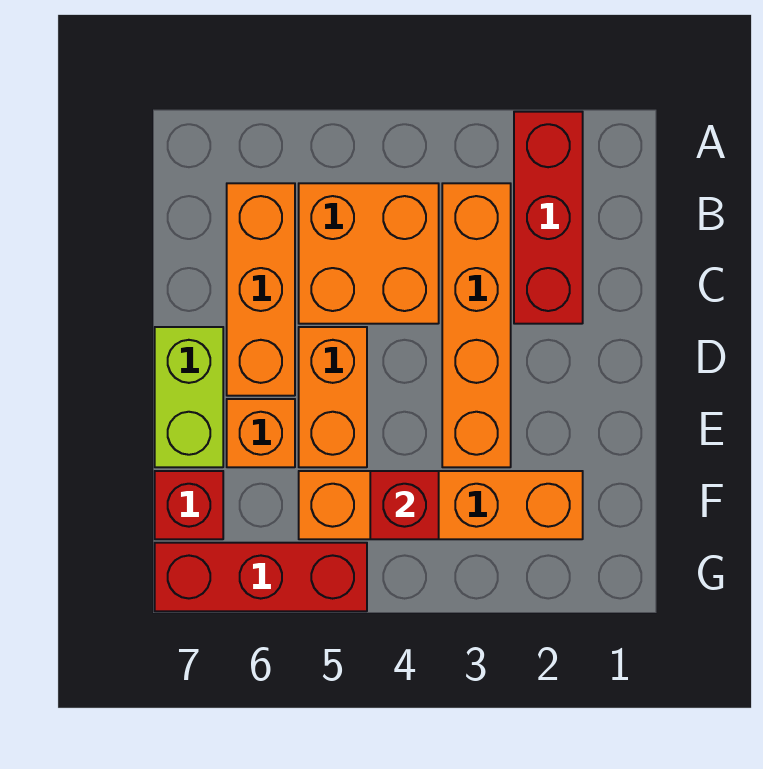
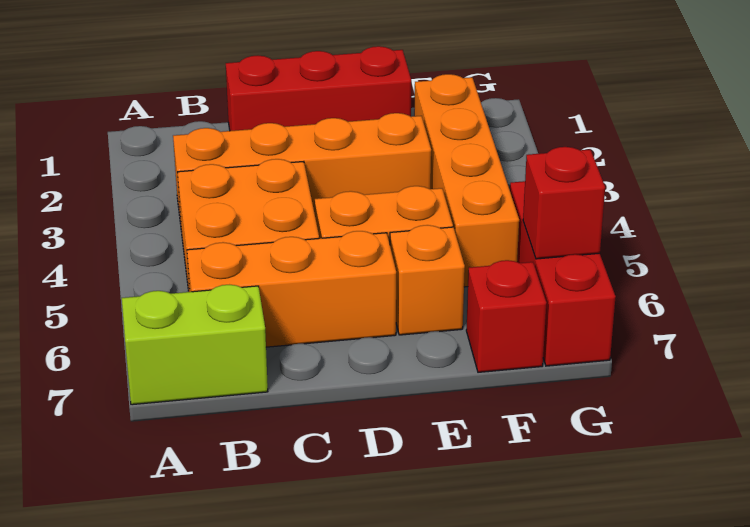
red 1x3 brick [514,112,583,324] -> red 1x3 brick moved to [226,46,411,131]
lime 1x2 brick [155,327,223,467] -> lime 1x2 brick moved to [122,285,268,405]
red 1x1 brick [370,471,439,539] -> red 1x1 brick moved to [523,147,605,259]

